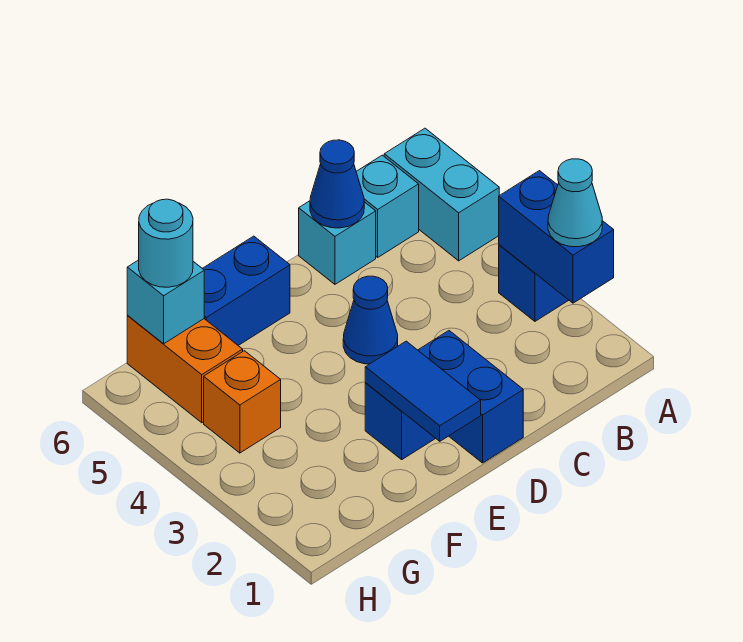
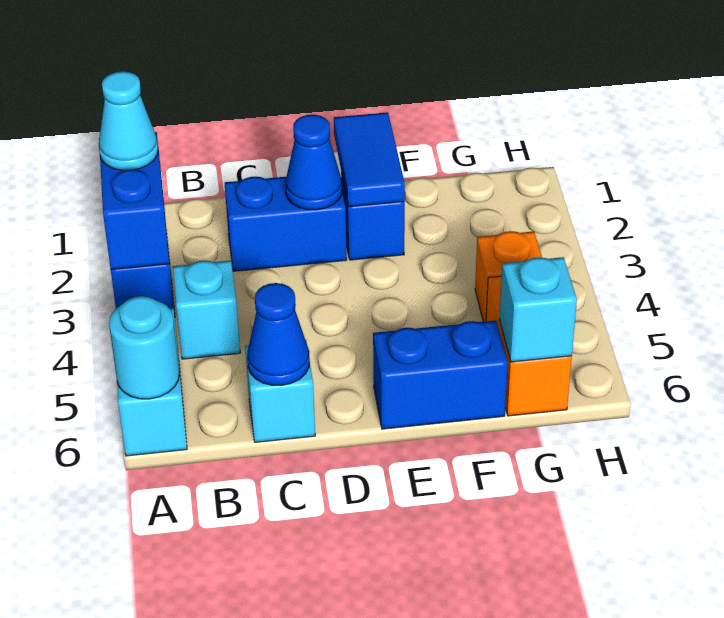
cyan 1x1 brick [356,155,419,257] -> cyan 1x1 brick moved to [173,261,240,359]
blue 1x2 brick [418,331,523,463] -> blue 1x2 brick turned to [225,177,347,271]
blue 1x1 cone [343,276,398,364] -> blue 1x1 cone moved to [285,115,342,210]
cyan 1x1 round brick [139,199,193,287] -> cyan 1x1 round brick moved to [109,296,179,399]

